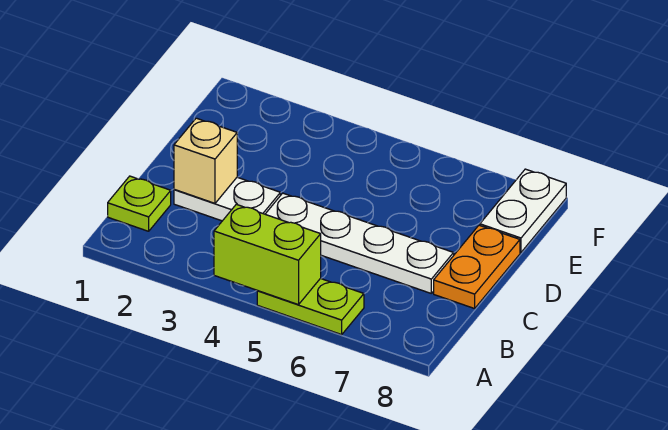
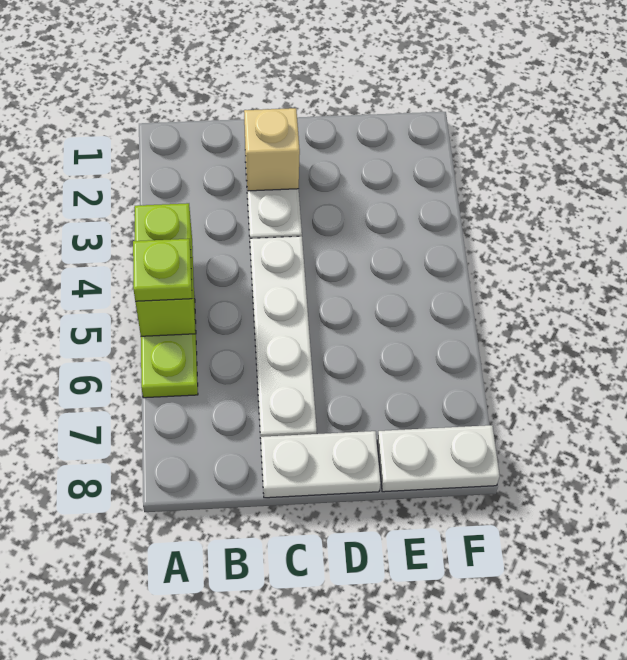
lime 1x1 plate [108,176,171,231] -> lime 1x1 plate moved to [133,239,192,301]
orange 1x2 plate [434,225,520,309] -> white 1x2 plate [261,431,381,498]

